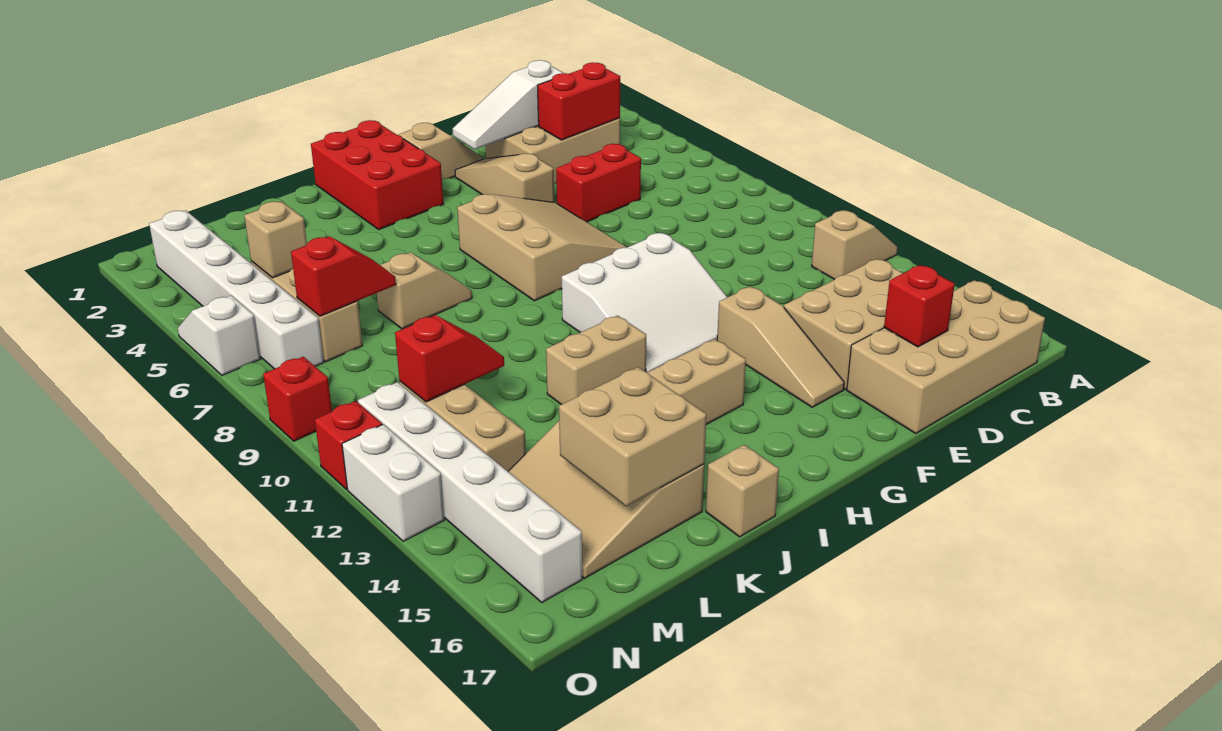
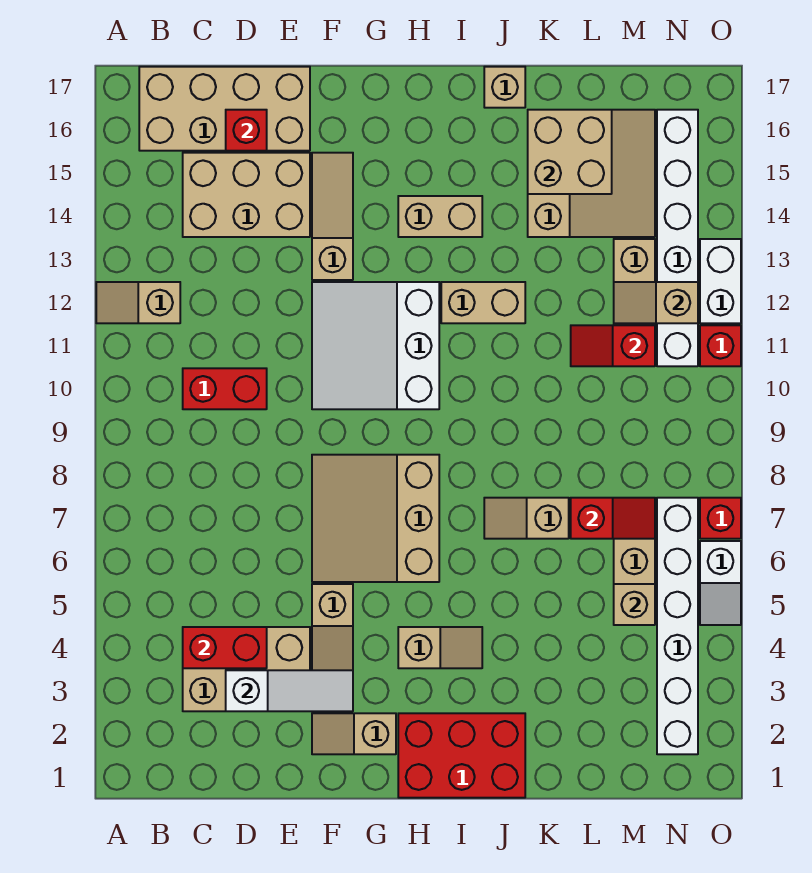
red 1x2 brick [556,144,641,222] -> red 1x2 brick moved to [183,368,267,409]
white 3x3 slope [562,233,727,372] -> white 3x3 slope turned to [312,282,439,409]
red 2x3 brick [311,120,443,229] -> red 2x3 brick turned to [398,713,525,798]
none -> tan 1x2 slope [398,627,482,668]
red 1x2 slope [291,236,396,316] -> red 1x2 slope turned to [571,498,655,539]
none -> tan 1x2 slope [614,282,698,323]
red 1x1 brick [263,357,332,441] -> red 1x1 brick moved to [700,498,741,539]

